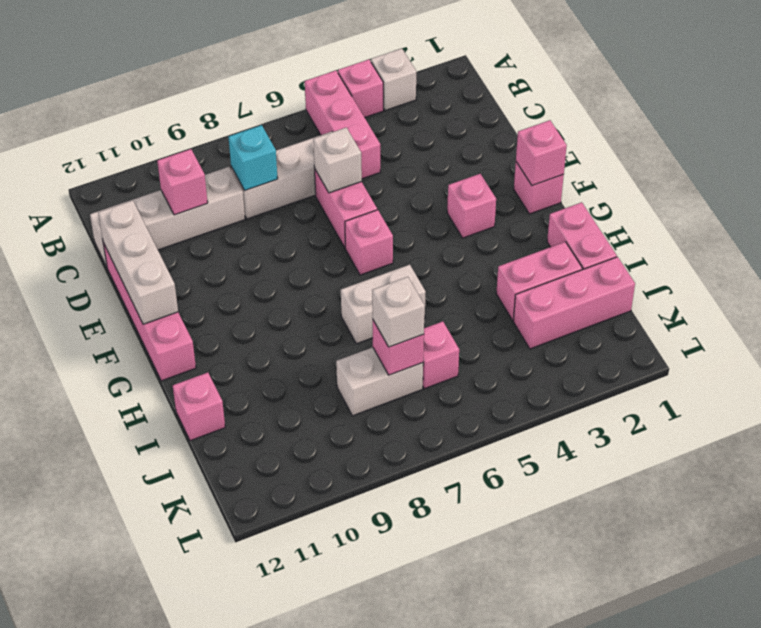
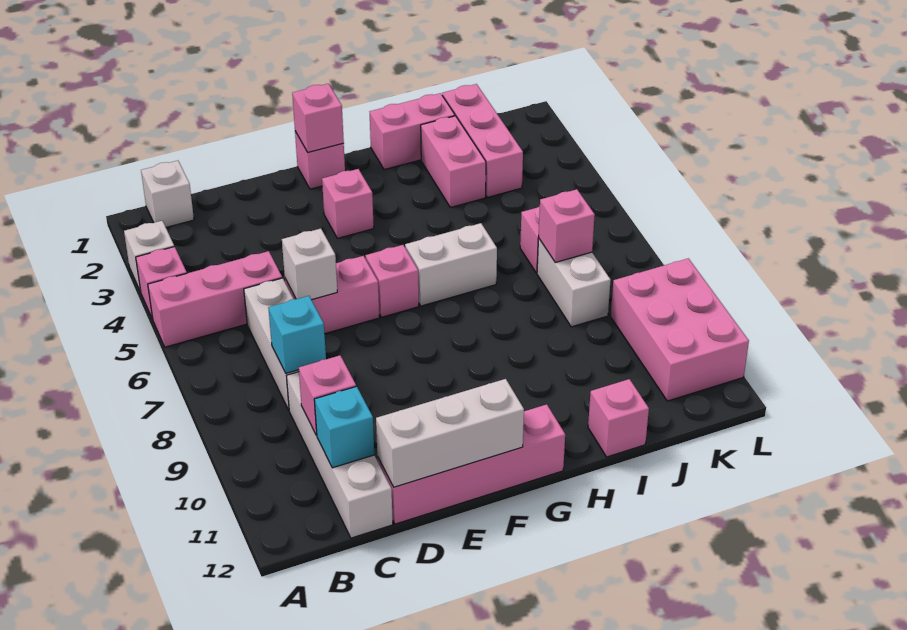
none -> cyan 1x1 brick [314,386,374,468]
white 1x2 brick [341,265,426,344] -> white 1x2 brick turned to [405,223,497,306]
white 1x1 brick [372,277,425,347] -> white 1x1 brick moved to [141,161,194,227]
none -> pink 2x3 brick [611,258,749,401]

